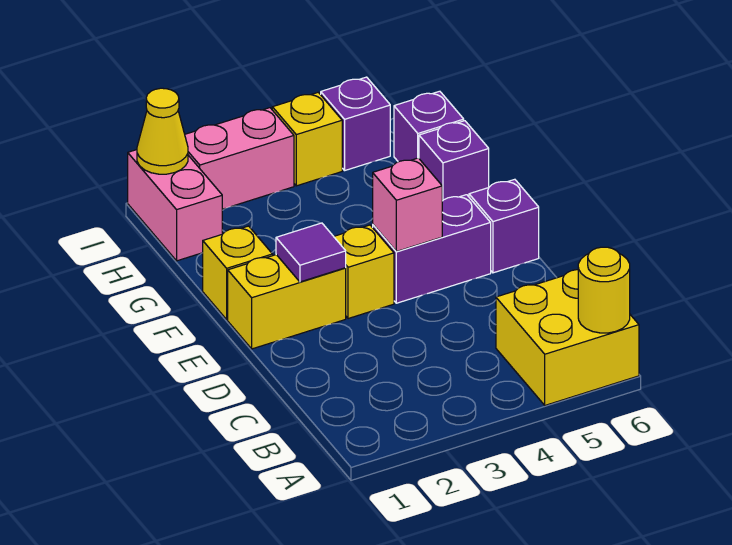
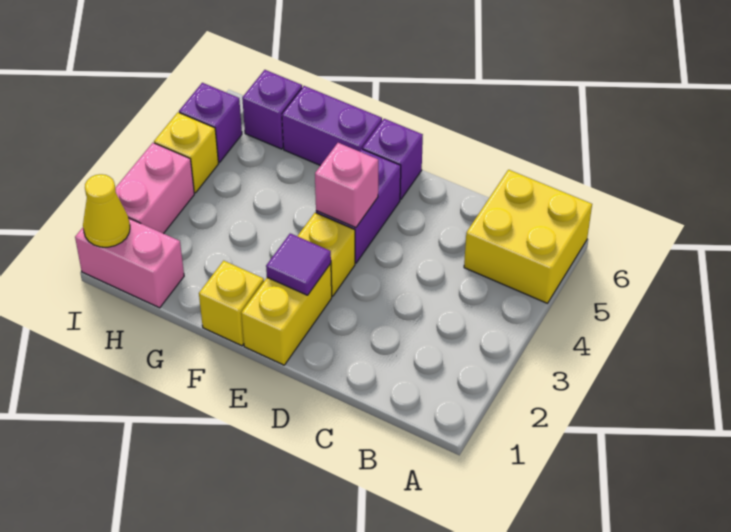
yellow 1x1 round brick [578,247,630,333] -> none
purple 1x1 brick [419,121,489,201] -> purple 1x2 brick [282,86,382,166]

